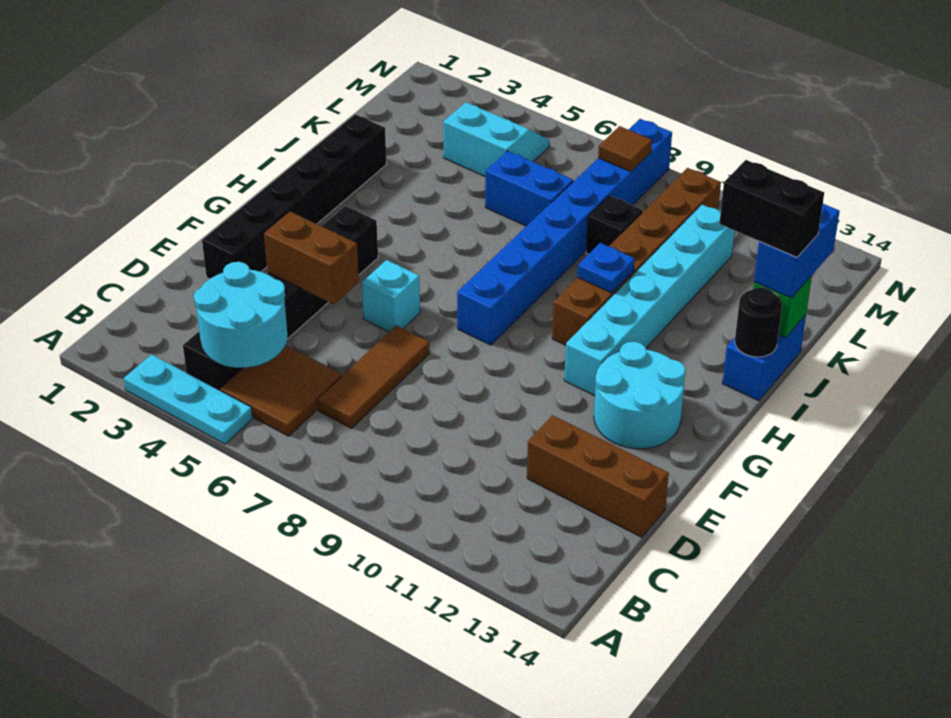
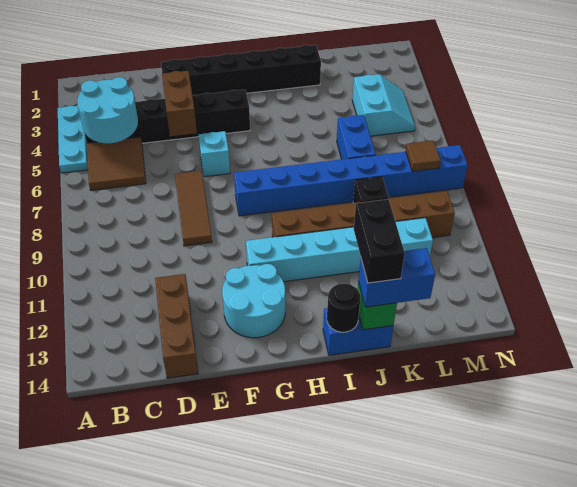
brown 1x3 tile [317,326,430,428] -> brown 1x3 tile turned to [175,171,212,246]
blue 1x1 plate [577,243,635,293] -> none

